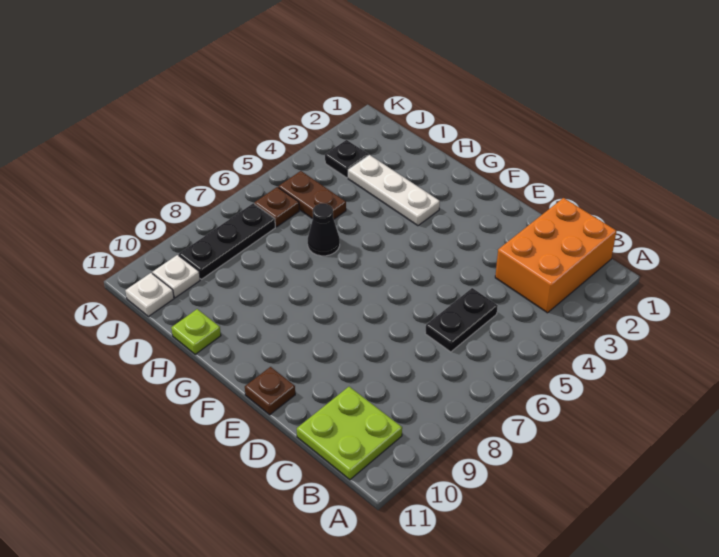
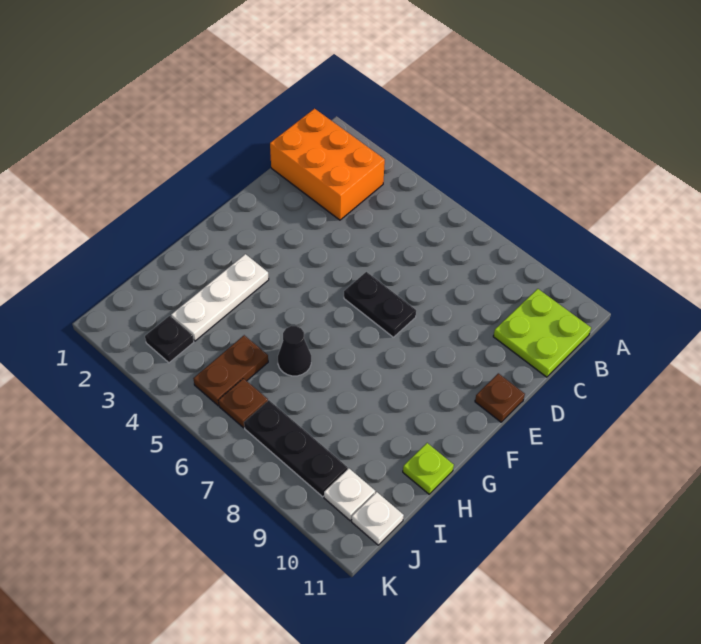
black 1x2 plate [425,288,498,352] -> black 1x2 plate moved to [344,272,416,337]

